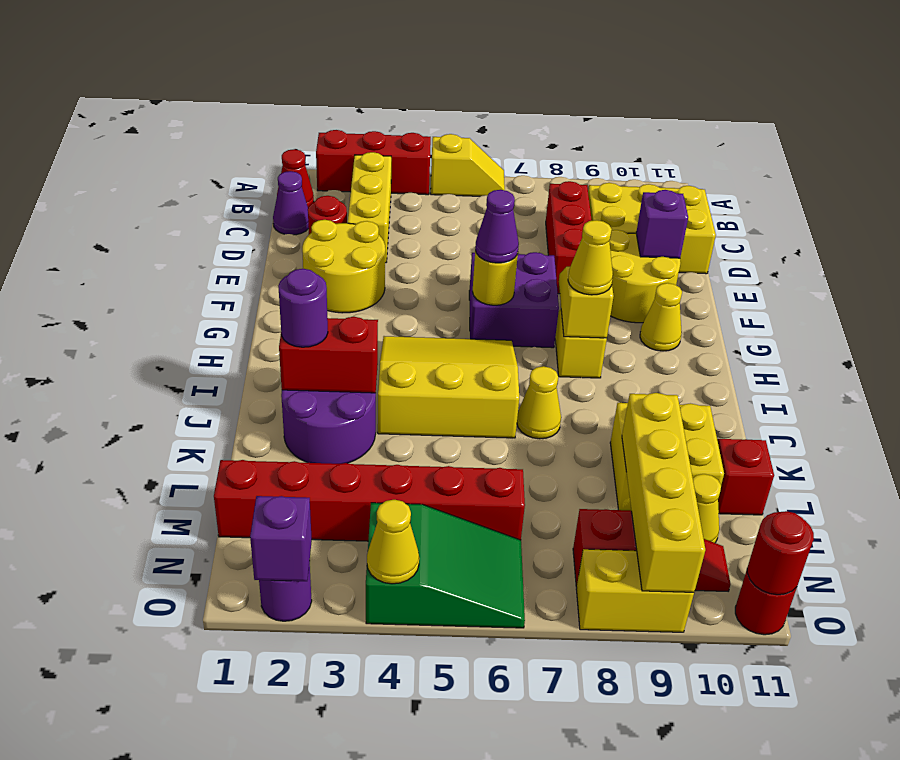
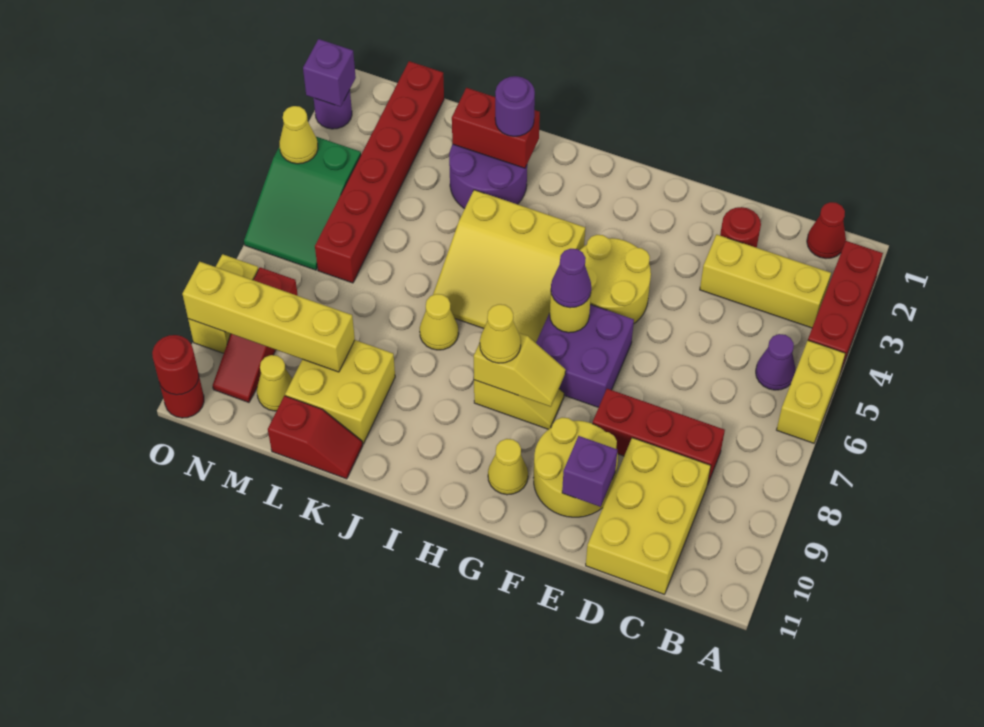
yellow 1x2 slope [431,134,505,196] -> yellow 1x2 brick [777,340,846,443]
purple 1x1 cone [273,171,309,235] -> purple 1x1 cone moved to [756,334,796,390]
yellow 2x2 round brick [302,220,385,313] -> yellow 2x2 round brick moved to [580,235,651,323]
yellow 3x3 slope [378,336,519,438] -> yellow 3x3 slope turned to [433,190,585,343]
red 1x2 brick [279,317,378,393] -> red 1x2 brick turned to [452,88,540,168]

